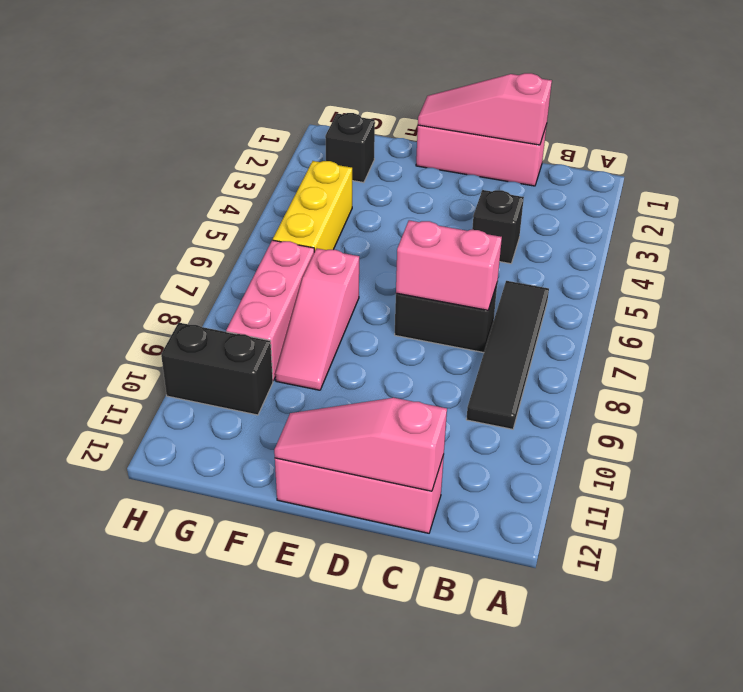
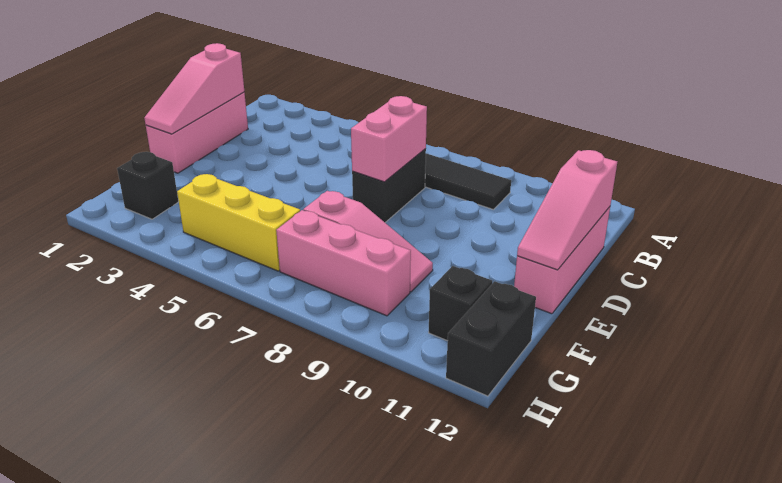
black 1x1 brick [472,190,524,264] -> black 1x1 brick moved to [429,266,492,341]
black 1x2 brick [161,323,273,415] -> black 1x2 brick moved to [446,281,536,396]

